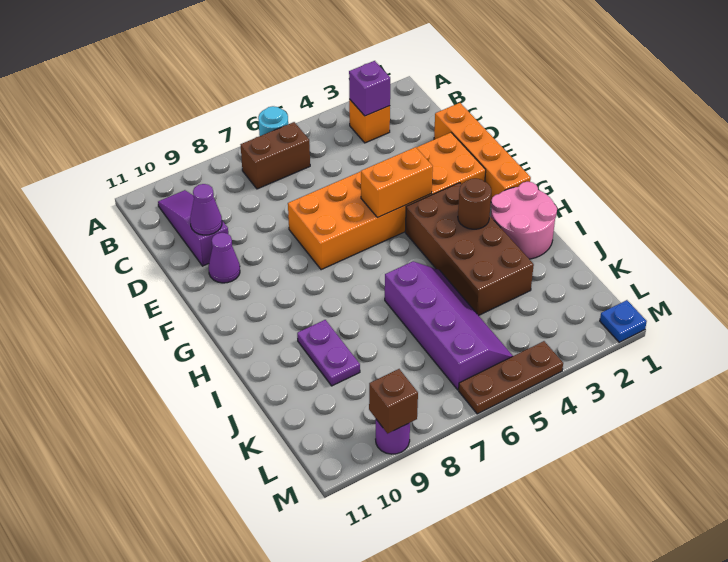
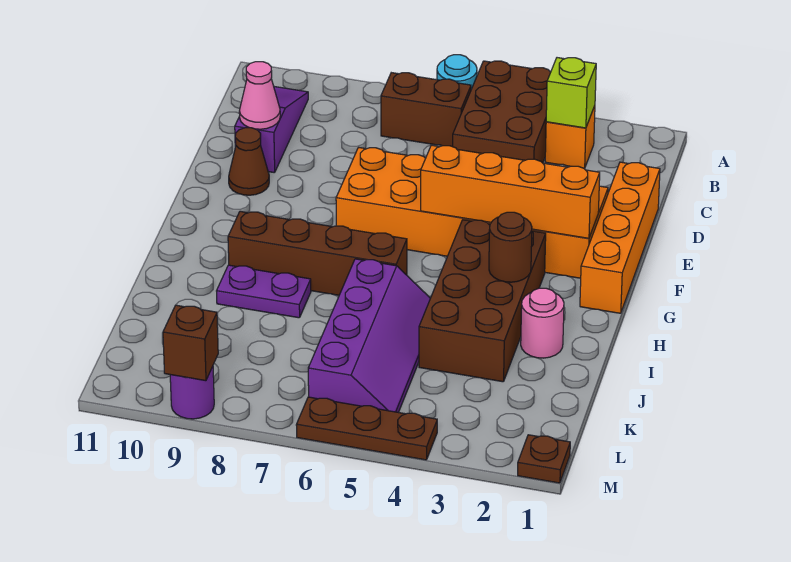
none -> brown 2x3 brick [453,61,551,163]
purple 1x1 brick [349,61,390,116] -> lime 1x1 brick [546,58,596,128]
purple 1x1 cone [190,184,222,235] -> pink 1x1 cone [239,62,280,129]
purple 1x1 cone [209,233,240,283] -> brown 1x1 cone [229,128,269,195]
orange 1x2 brick [361,147,433,217] -> orange 1x4 brick [421,145,600,238]
pink 2x2 round brick [491,182,557,259] -> pink 1x1 round brick [521,288,564,358]
none -> brown 1x4 brick [228,211,407,295]
purple 1x2 plate [297,320,360,386] -> purple 1x2 plate turned to [217,265,311,318]
blue 1x1 plate [600,300,647,342] -> brown 1x1 plate [518,435,570,483]

